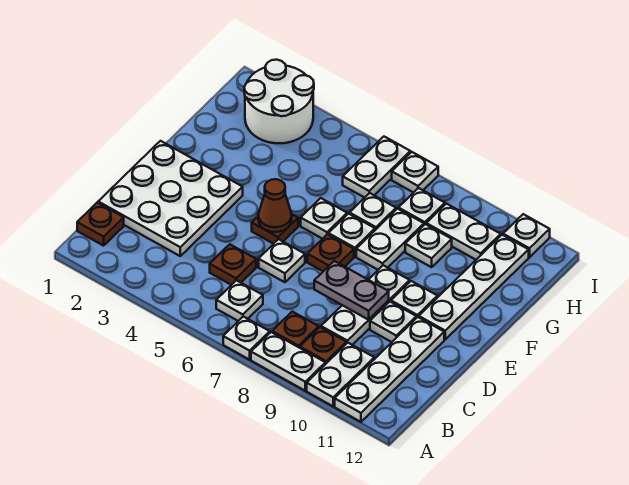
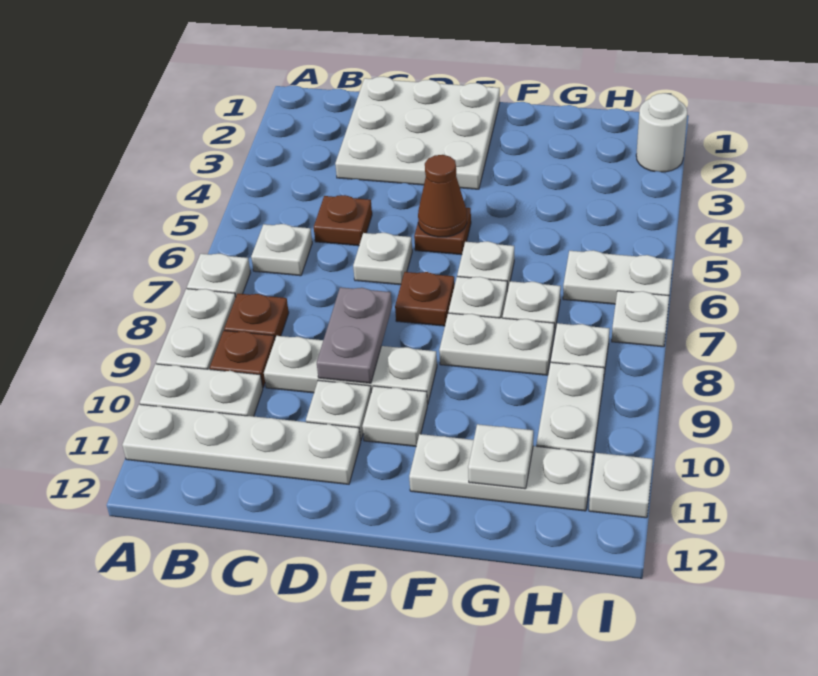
brown 1x1 plate [77,203,124,246] -> none
white 1x4 plate [419,235,529,339] -> white 1x3 plate [409,434,593,511]
white 1x1 plate [405,224,452,267] -> white 1x1 plate moved to [468,424,533,489]
white 2x2 round brick [244,60,314,143] -> white 1x1 round brick [636,93,687,172]

